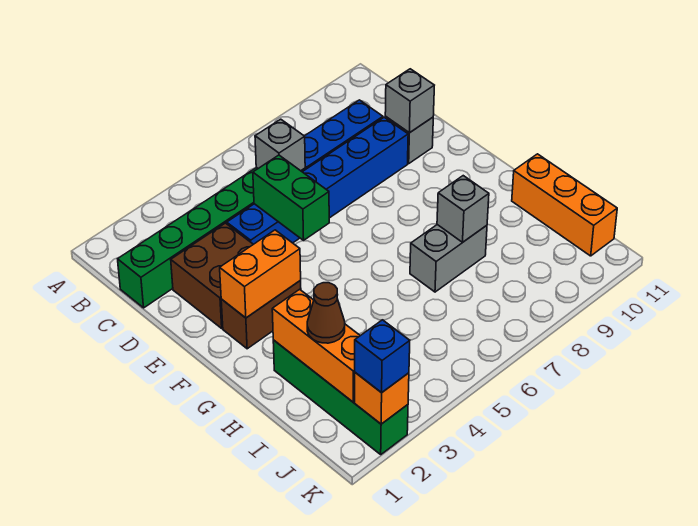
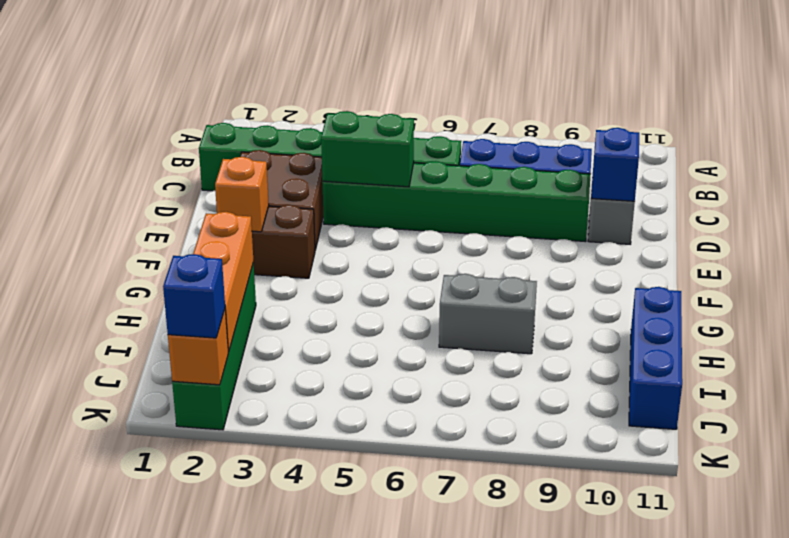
grey 1x1 brick [255,119,305,171] -> none
blue 1x6 brick [227,117,408,244] -> green 1x6 brick [322,161,591,242]
green 1x2 brick [253,155,329,240] -> green 1x2 brick turned to [321,111,414,187]
grey 1x1 brick [385,69,434,133] -> blue 1x1 brick [591,128,639,201]
orange 1x2 brick [220,230,301,318] -> orange 1x1 brick [215,157,269,232]
grey 1x1 brick [437,176,489,242] -> none
orange 1x3 brick [512,154,617,256] -> blue 1x3 brick [629,287,682,429]
brown 1x1 cone [307,283,345,343] -> none

